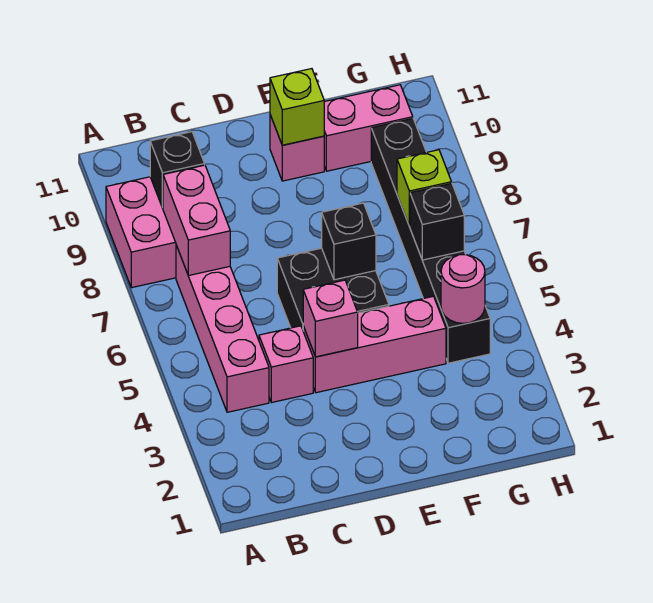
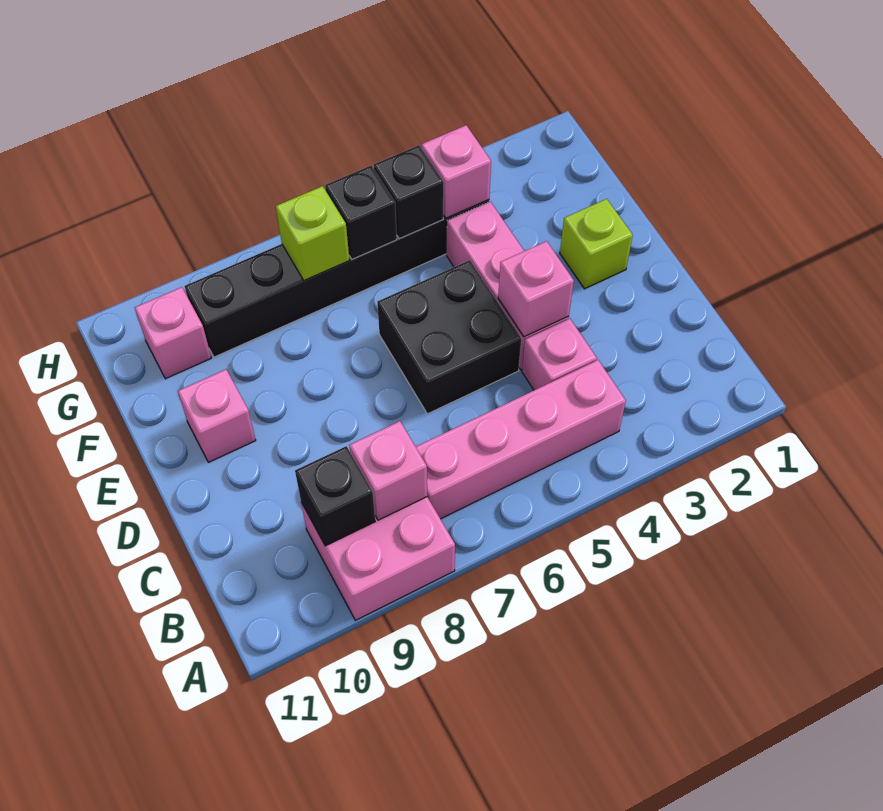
pink 1x2 brick [163,165,230,276] -> pink 1x1 brick [349,421,427,520]
black 1x1 brick [322,203,376,280] -> black 1x1 brick moved to [374,145,444,239]
lime 1x1 brick [270,69,324,145] -> lime 1x1 brick moved to [560,199,633,289]
pink 1x2 brick [324,85,413,171] -> pink 1x1 brick [135,287,211,379]
pink 1x1 round brick [441,255,485,323] -> pink 1x1 brick [422,125,491,218]

